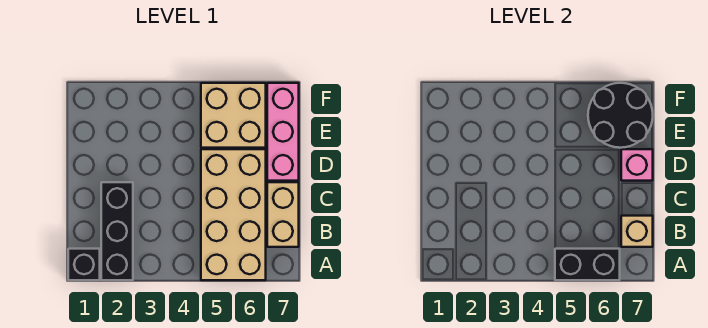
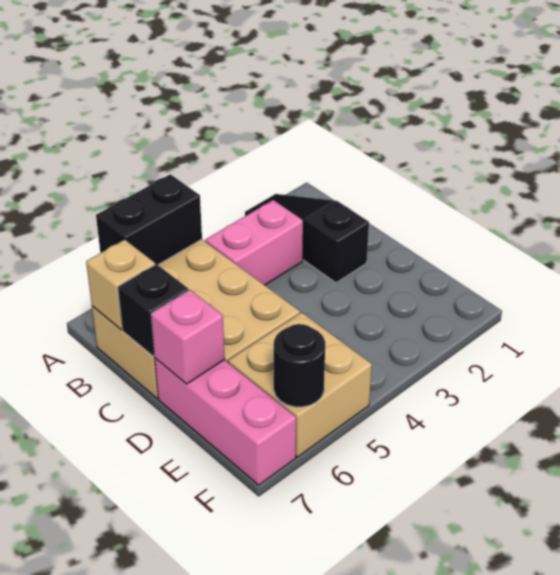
black 1x1 brick [68,249,100,280] -> black 1x1 brick moved to [118,264,188,356]
black 1x3 brick [101,182,133,280] -> black 1x3 slope [245,194,369,283]
none -> pink 1x2 brick [205,200,303,285]
black 2x2 round brick [588,83,653,148] -> black 1x1 round brick [274,324,325,407]

